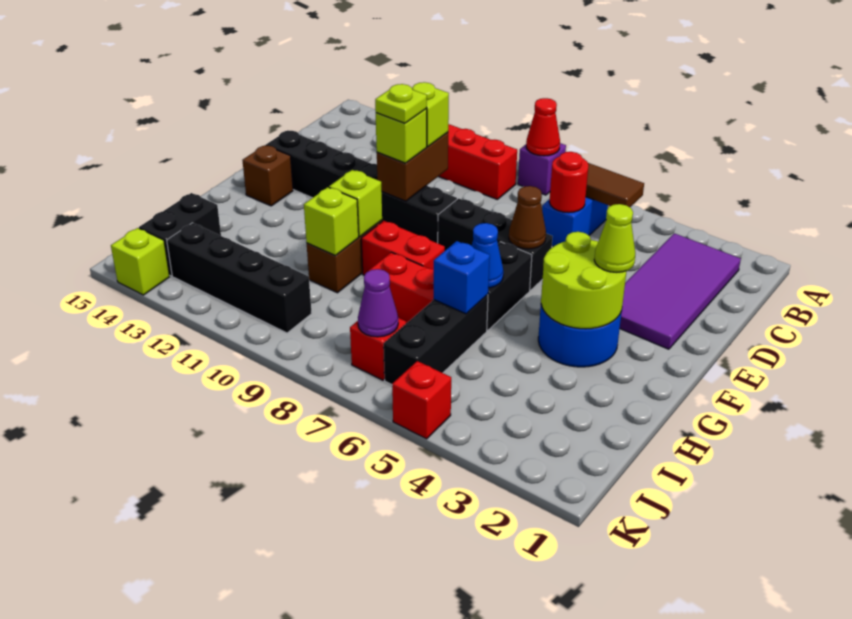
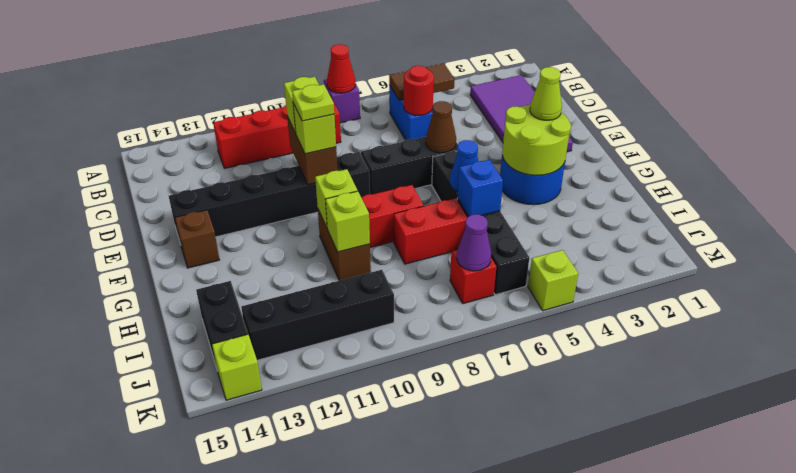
red 1x1 brick [392,361,451,439] -> lime 1x1 brick [528,250,578,311]

